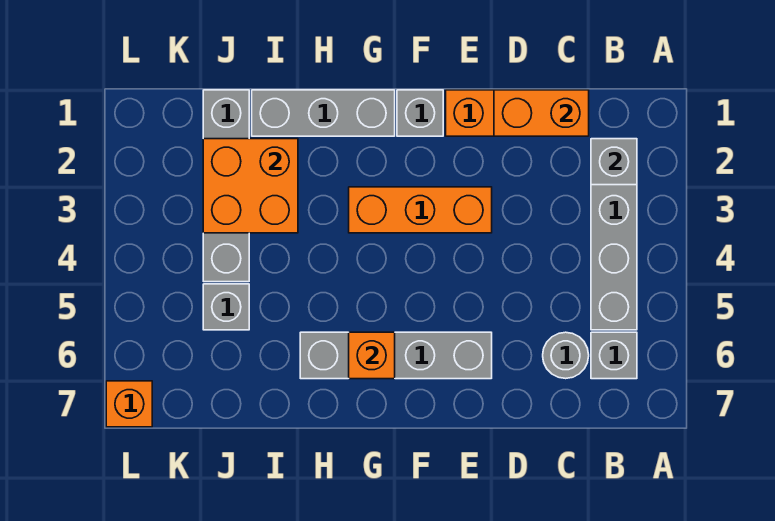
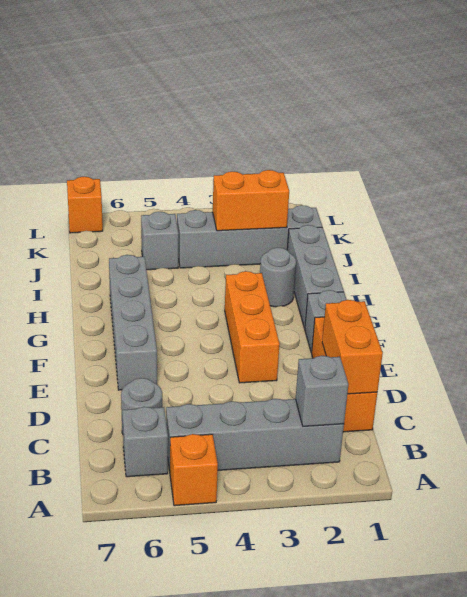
orange 1x1 brick [349,332,395,379] -> orange 1x1 brick moved to [170,434,218,506]
none -> grey 1x1 round brick [260,248,296,307]
orange 2x2 brick [203,139,298,233] -> orange 1x2 brick [213,170,289,231]

